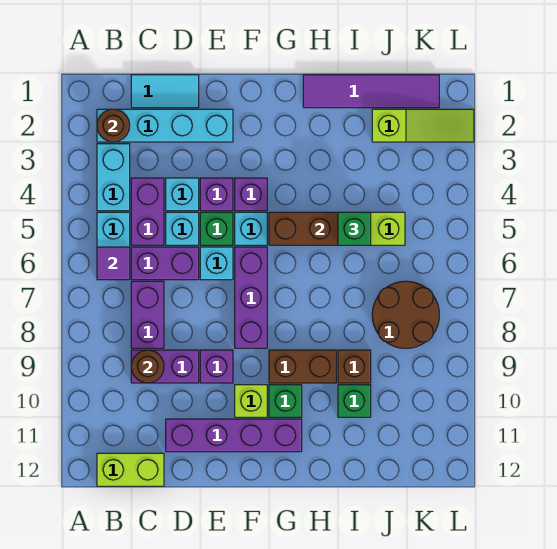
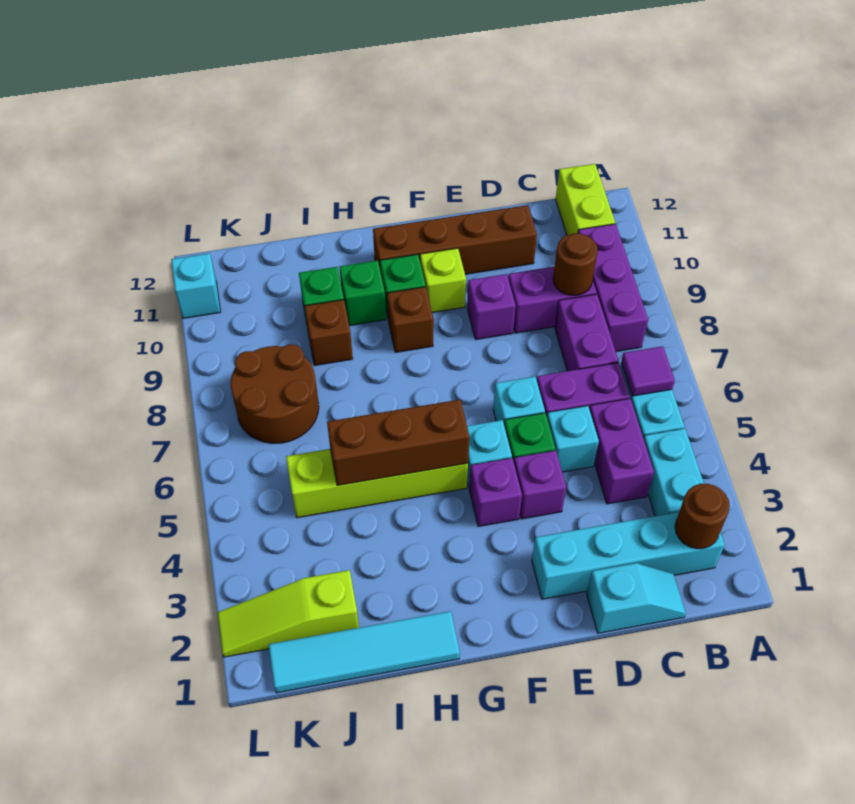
lime 1x2 brick [97,453,164,486] -> lime 1x2 brick turned to [556,164,615,235]
cyan 1x2 tile [131,75,199,108] -> cyan 1x2 slope [587,563,686,633]
cyan 1x1 brick [166,178,199,211] -> cyan 1x1 brick moved to [171,253,221,318]
purple 1x4 brick [166,419,302,452] -> brown 1x4 brick [373,205,537,274]
purple 1x3 brick [235,247,267,348] -> purple 1x3 brick moved to [578,224,648,352]
brown 1x2 brick [269,350,336,383] -> brown 1x1 brick [387,287,434,352]
purple 1x4 tile [303,75,439,108] -> cyan 1x4 tile [269,611,460,693]
green 1x1 brick [338,212,371,245] -> green 1x1 brick moved to [340,261,386,326]

